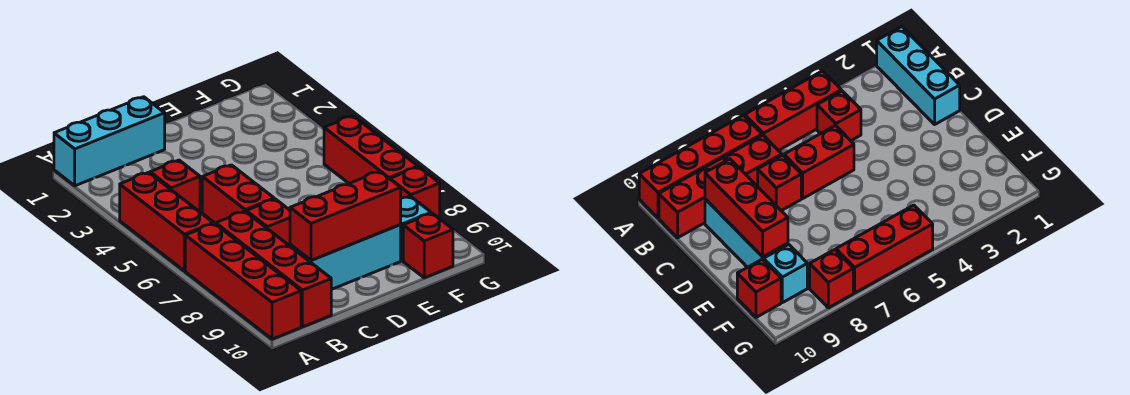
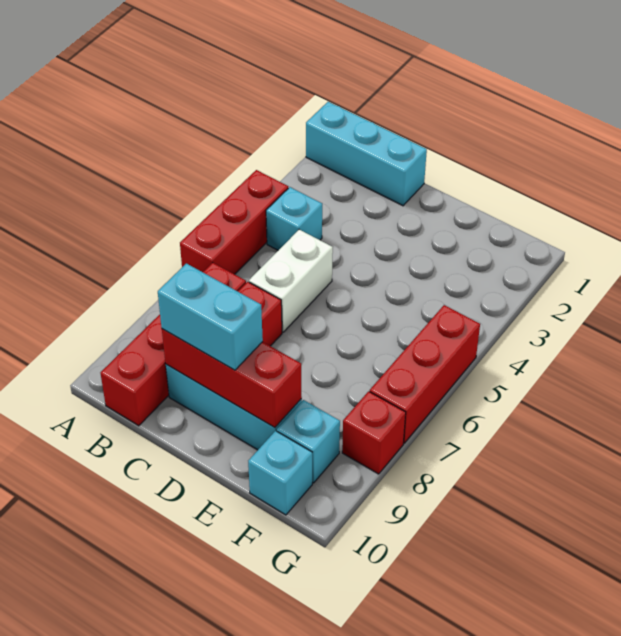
red 1x4 brick [185,224,301,339] -> none
red 1x1 brick [150,160,200,212] -> cyan 1x1 brick [266,187,322,250]
red 1x2 brick [202,165,274,224] -> white 1x2 brick [249,230,333,332]
none -> cyan 1x2 brick [158,264,263,370]
red 1x1 brick [403,213,453,278] -> cyan 1x1 brick [248,431,312,515]

